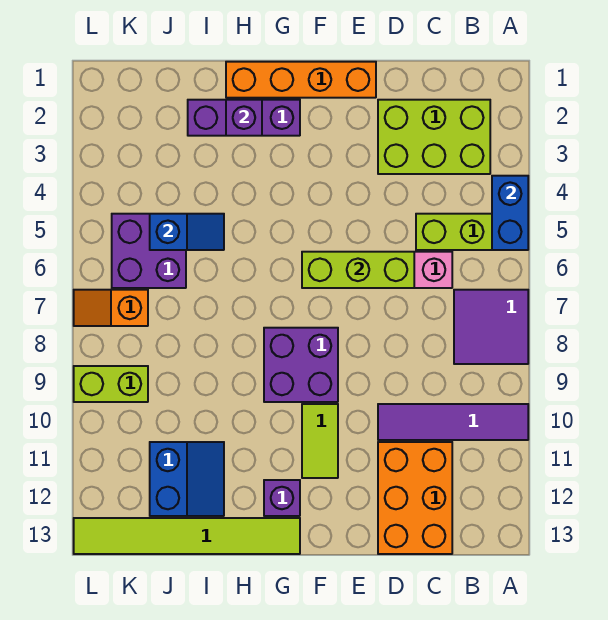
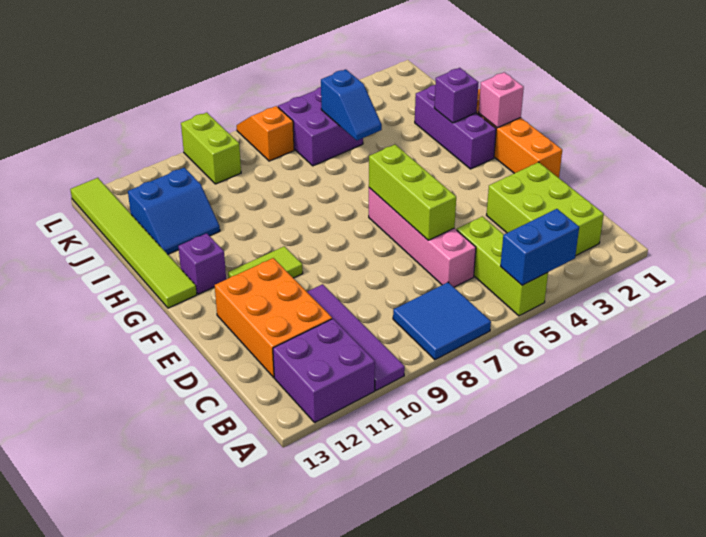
purple 2x2 tile [454,290,528,364] -> blue 2x2 tile [393,282,491,360]
orange 2x3 brick [378,442,452,554] -> orange 2x3 brick turned to [215,258,332,377]
purple 2x2 brick [264,328,338,402] -> purple 2x2 brick moved to [273,319,375,422]
none -> pink 1x1 brick [479,72,524,128]

